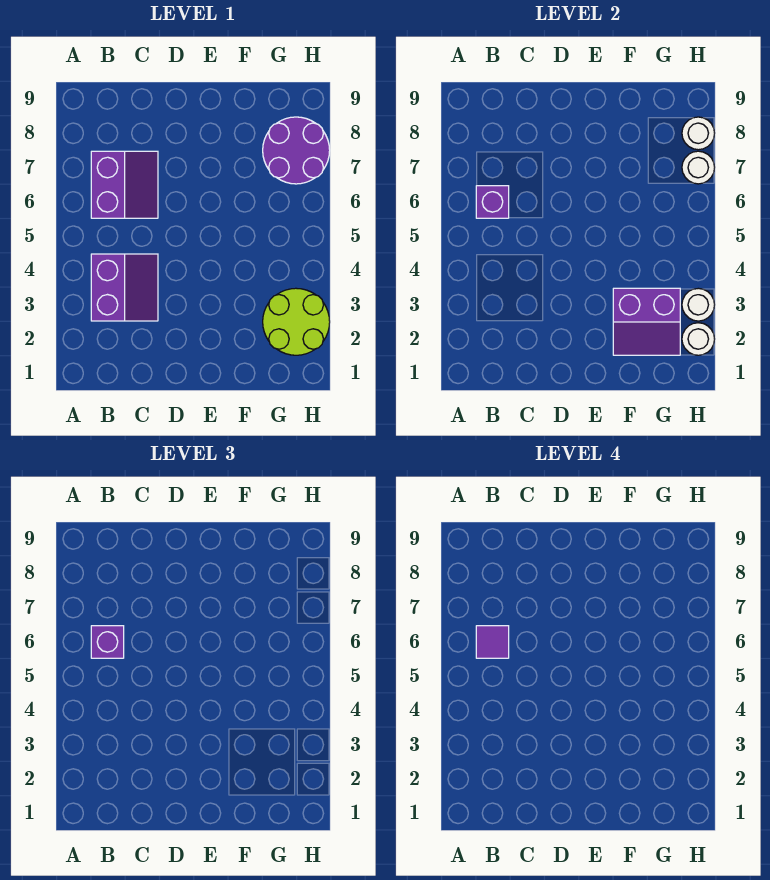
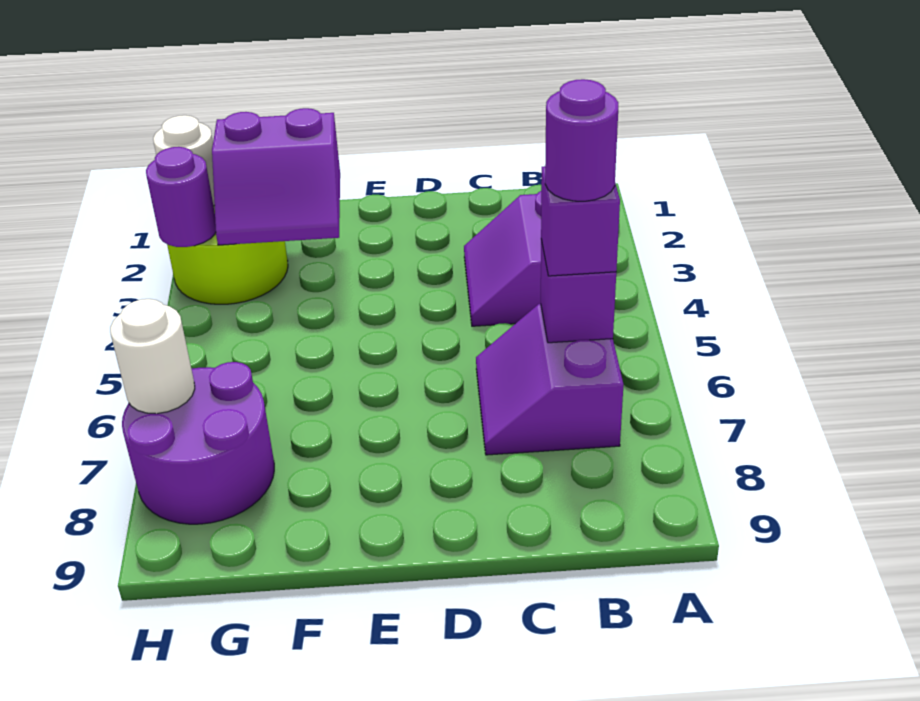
purple 1x1 tile [476,626,509,658] -> purple 1x1 round brick [545,79,618,201]
purple 2x2 slope [613,288,680,355] -> purple 2x2 slope turned to [212,108,340,245]
white 1x1 round brick [682,288,715,321] -> purple 1x1 round brick [146,147,216,247]
white 1x1 round brick [682,117,715,150] -> none

